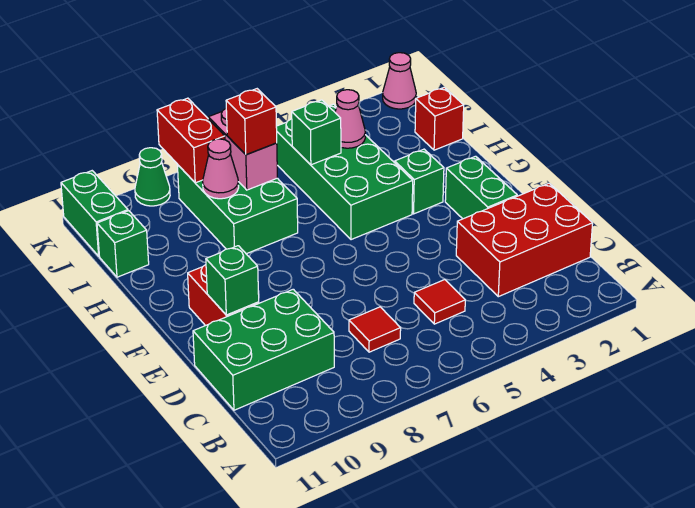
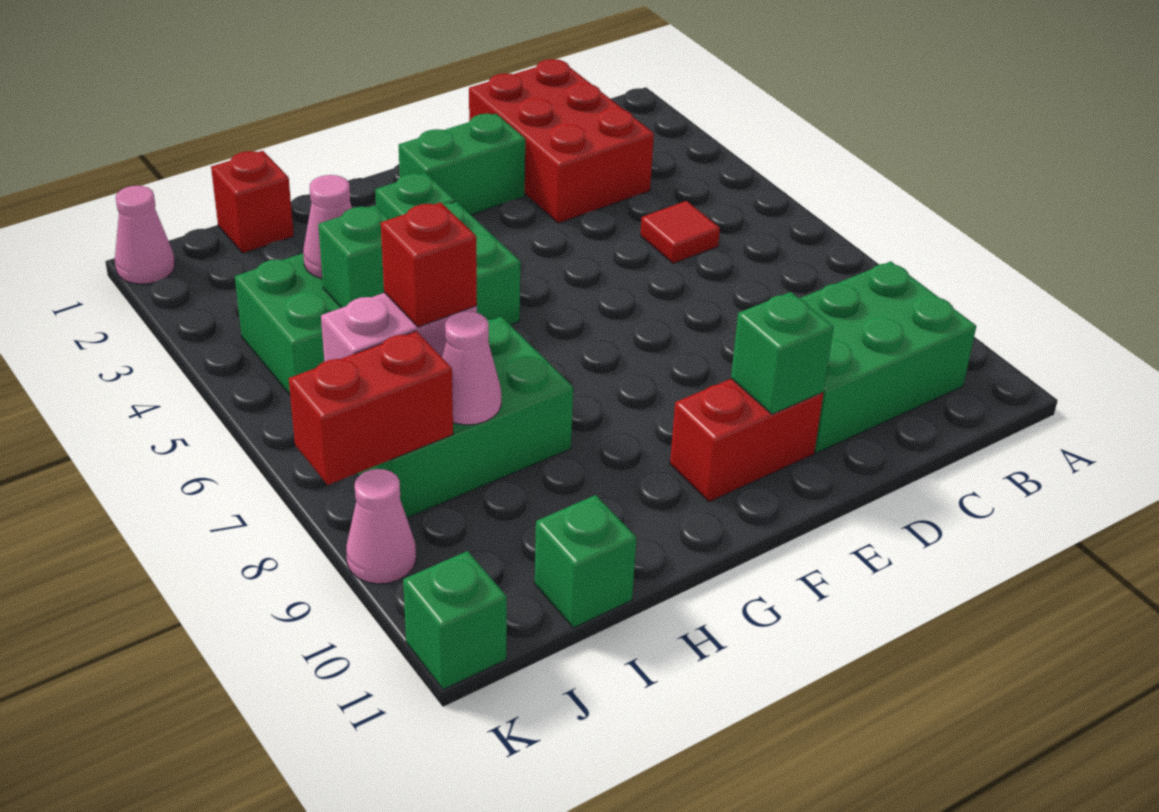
red 1x1 tile [349,307,401,352] -> none
green 2x3 brick [193,289,334,410] -> green 2x3 brick turned to [800,261,976,453]
green 1x2 brick [61,171,128,256] -> green 1x1 brick [403,551,507,689]
green 1x1 cone [135,148,170,206] -> pink 1x1 cone [346,469,416,584]

